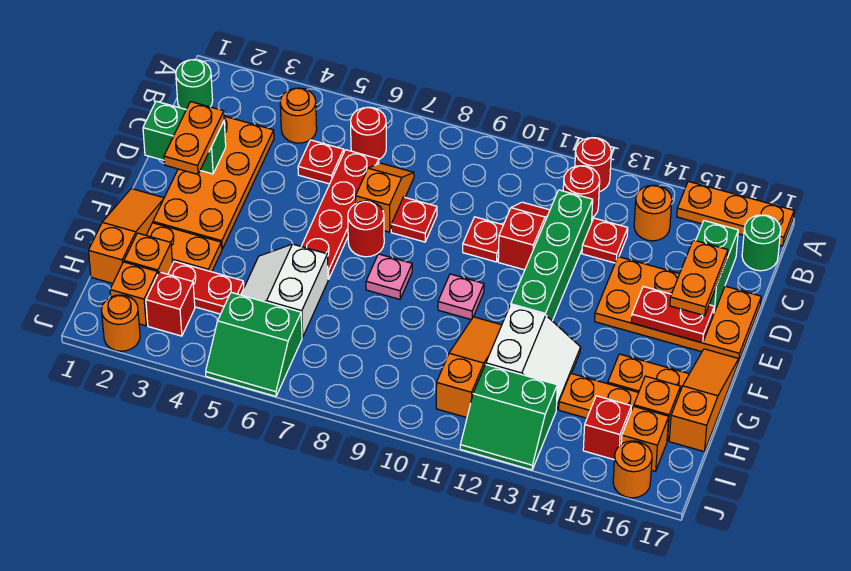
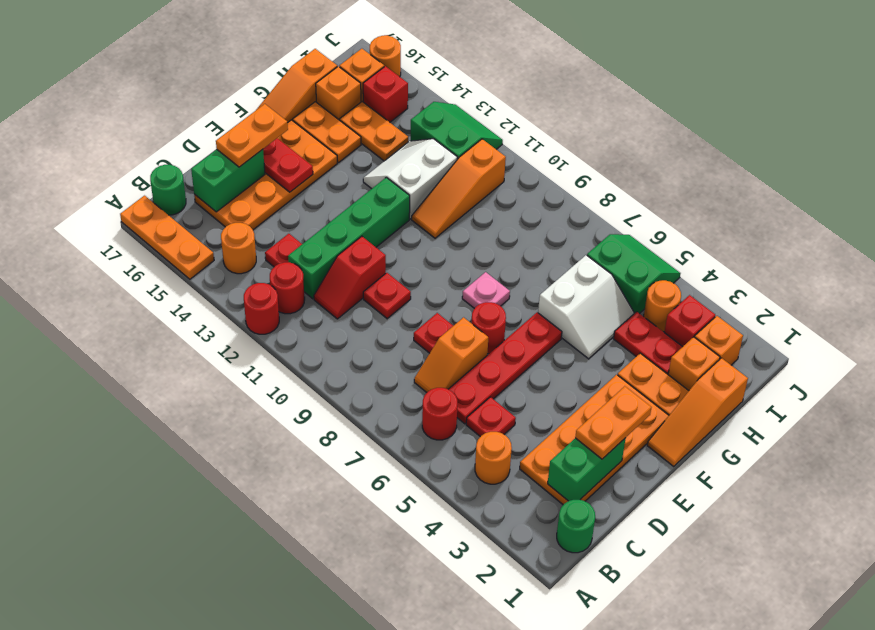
green 1x2 brick [143,101,226,174] -> green 1x2 brick turned to [548,438,626,501]
orange 2x4 plate [595,257,761,362] -> orange 2x4 plate turned to [194,120,337,230]
pink 1x1 plate [438,274,484,320] -> none
orange 1x1 round brick [101,295,140,351] -> orange 1x1 round brick moved to [644,280,681,332]

